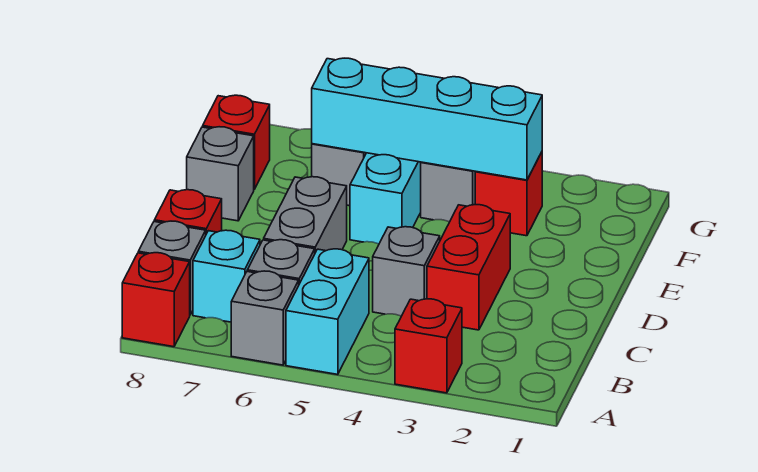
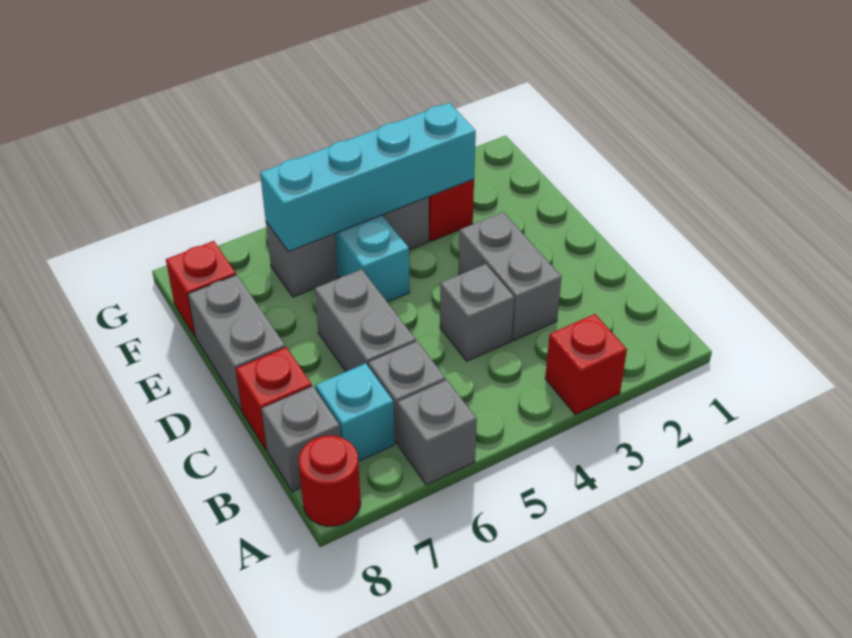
cyan 1x2 brick [286,249,369,374] -> none
red 1x1 brick [122,253,190,347] -> red 1x1 round brick [299,436,361,526]
red 1x2 brick [427,205,510,330] -> grey 1x2 brick [459,212,562,340]
grey 1x1 brick [187,127,254,221] -> grey 1x2 brick [188,275,285,411]

